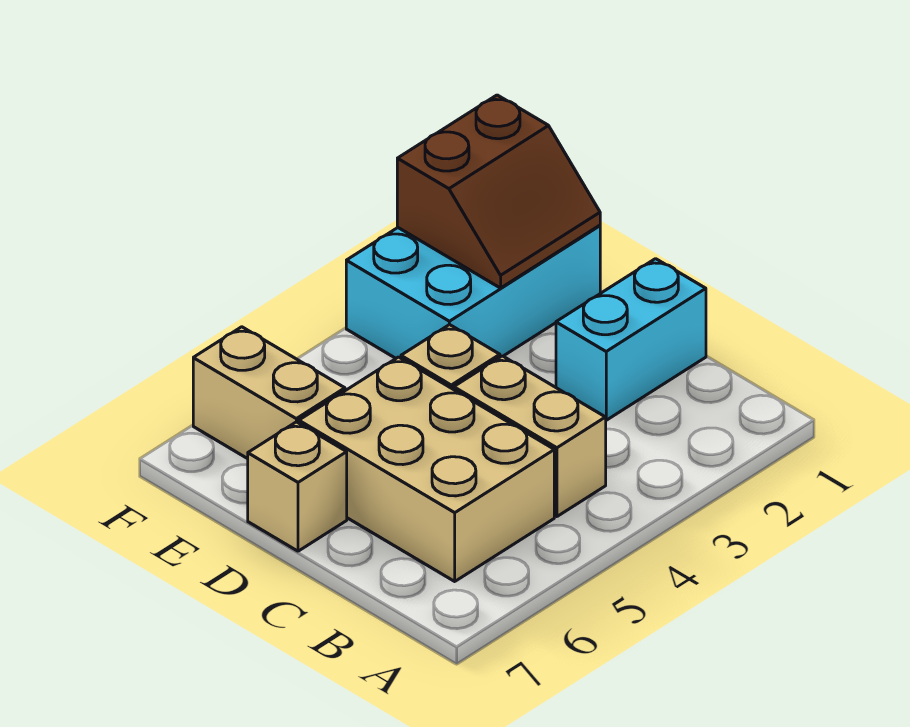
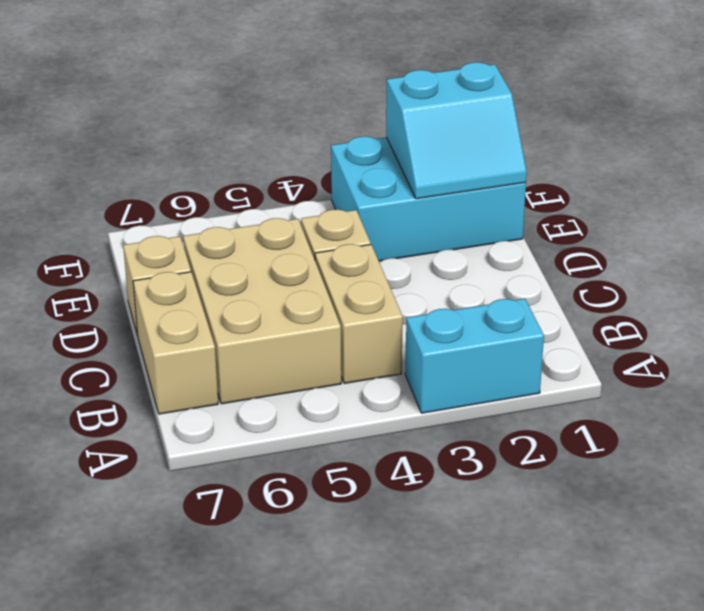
cyan 1x2 brick [556,259,706,420] -> cyan 1x2 brick moved to [405,299,544,413]
brown 2x2 slope [397,95,600,288] -> cyan 2x2 slope [386,62,527,199]
tan 1x2 brick [193,327,345,459] -> tan 1x2 brick moved to [133,272,218,414]

